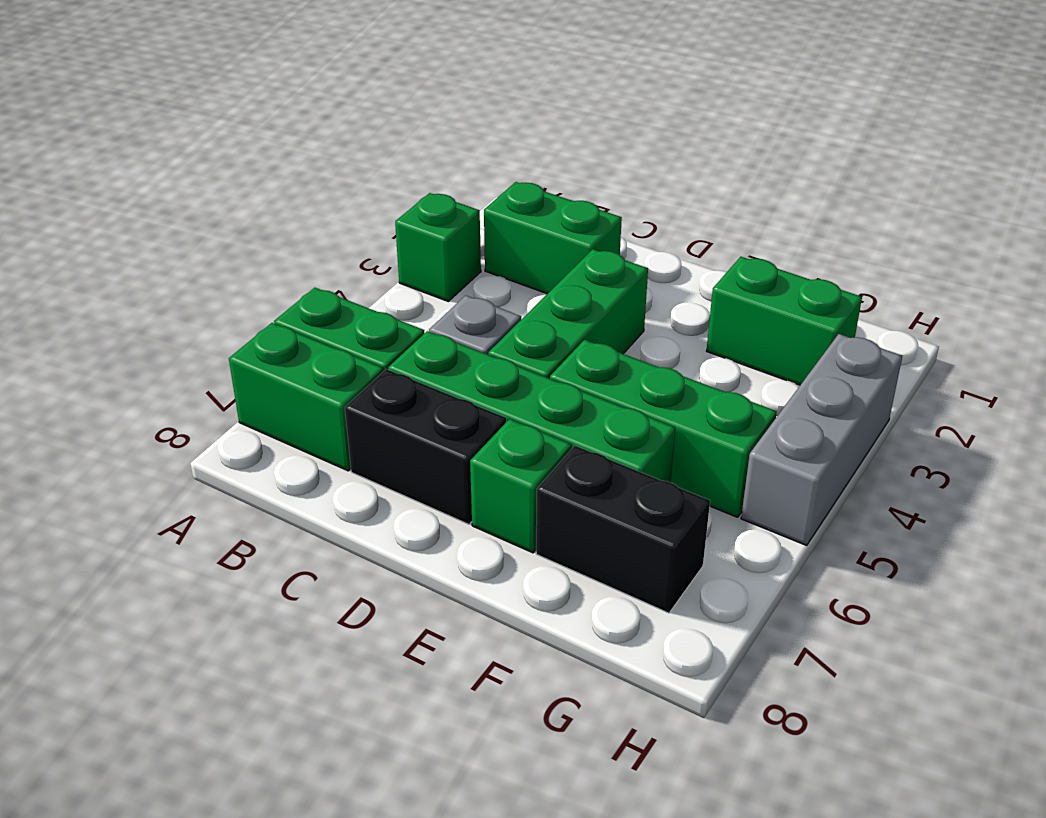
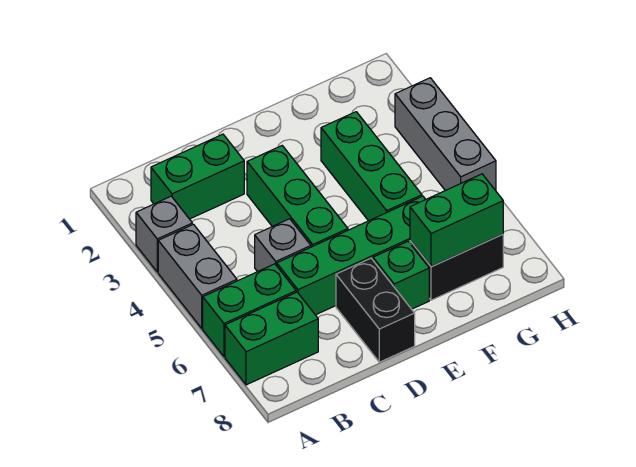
green 1x1 brick [395,193,481,301] -> grey 1x1 brick [136,196,192,272]
none -> grey 1x2 brick [158,224,237,328]
black 1x2 brick [345,369,506,524] -> black 1x2 brick turned to [336,258,415,362]
green 1x3 brick [550,340,777,517] -> green 1x3 brick turned to [321,112,422,221]
green 1x2 brick [707,257,862,385] -> green 1x2 brick moved to [410,174,503,267]

